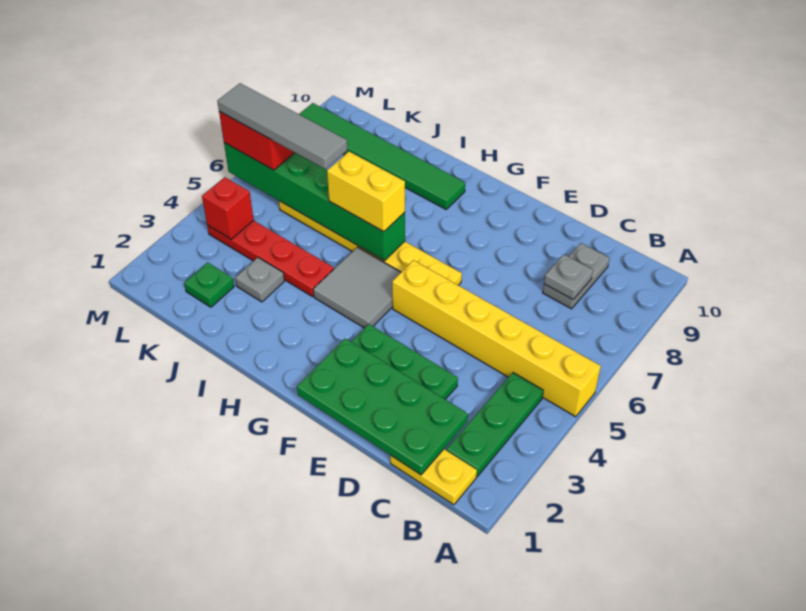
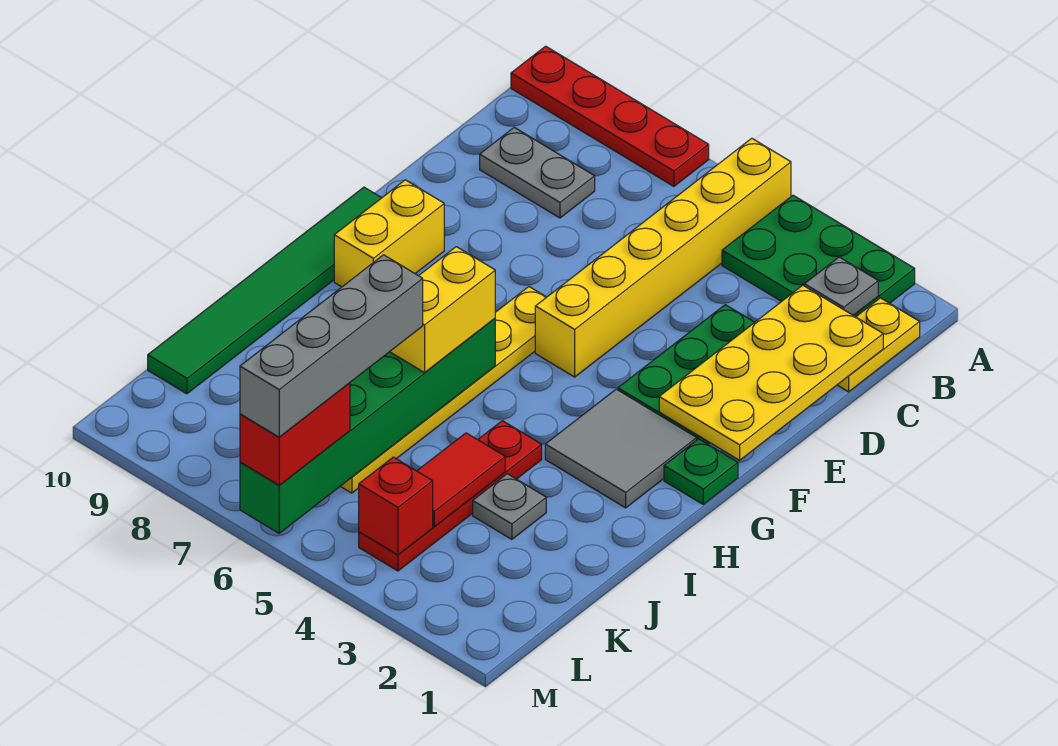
none -> red 1x4 plate [511,46,709,186]
green 1x3 plate [447,373,543,476] -> green 2x3 plate [722,195,915,317]
green 2x4 plate [297,338,468,475] -> yellow 2x4 plate [659,285,883,460]
grey 1x1 plate [544,254,593,300] -> grey 1x1 plate moved to [805,257,878,315]
none -> yellow 1x2 brick [334,180,444,287]
grey 2x2 tile [313,247,401,328] -> grey 2x2 tile moved to [545,389,697,508]
green 1x6 tile [299,103,465,209] -> green 1x6 tile moved to [148,187,381,394]
none -> red 1x2 tile [417,433,505,527]
grey 1x4 tile [217,83,347,169] -> grey 1x4 brick [240,255,423,437]
green 1x1 plate [184,262,234,307] -> green 1x1 plate moved to [664,439,738,504]

